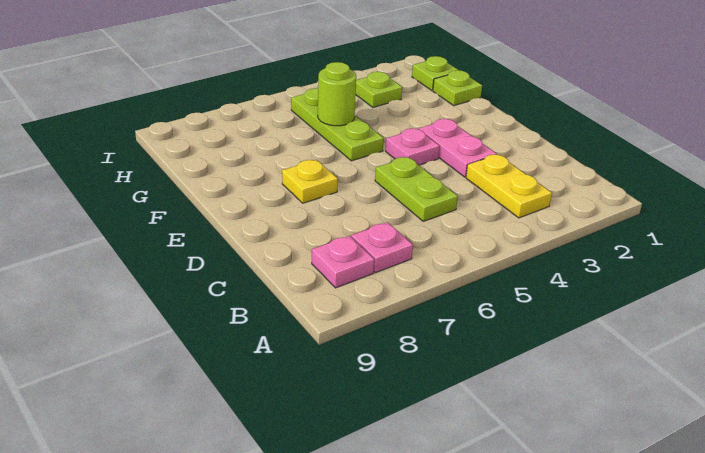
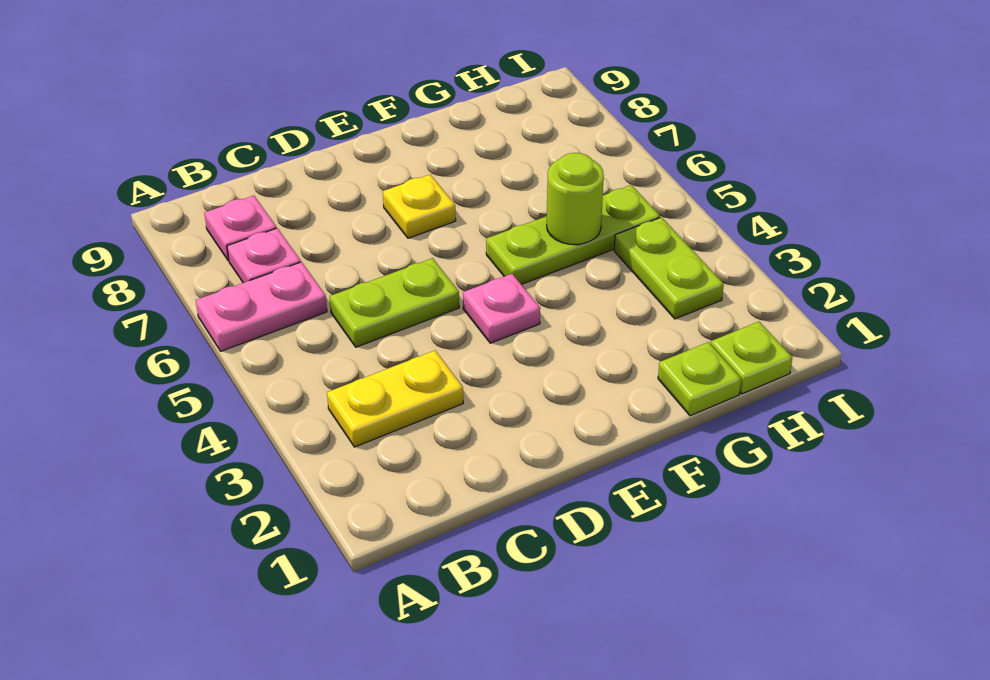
pink 1x2 plate [419,119,497,177] -> pink 1x2 plate moved to [196,262,327,351]
lime 1x1 plate [356,72,402,107] -> lime 1x2 plate [614,217,724,319]

